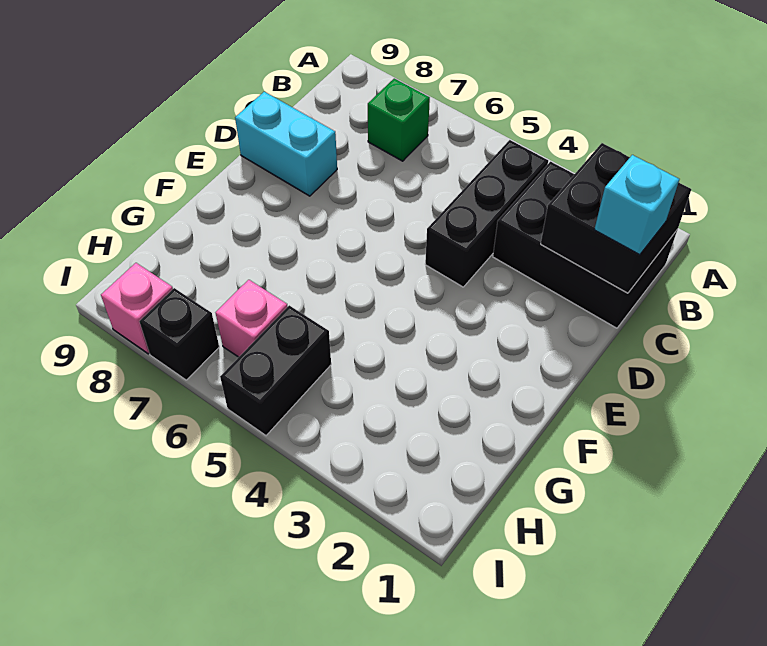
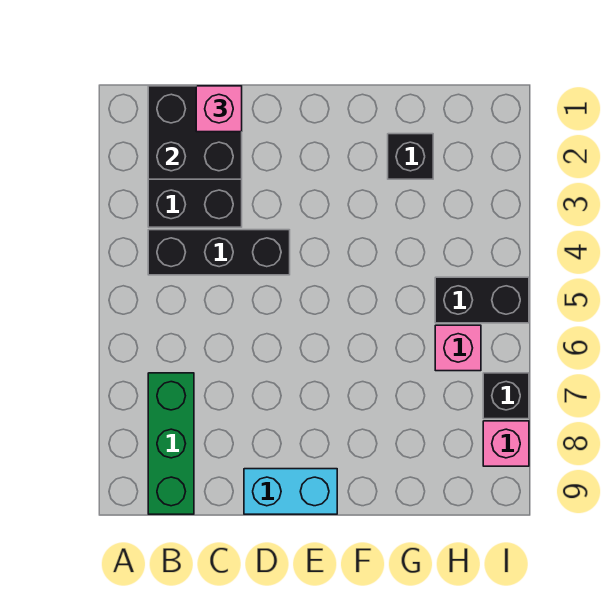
green 1x1 brick [368,79,430,161] -> green 1x3 brick [148,373,194,514]
cyan 1x1 brick [594,155,679,255] -> pink 1x1 brick [196,86,242,132]
cyan 1x2 brick [235,92,337,196] -> cyan 1x2 brick turned to [244,469,337,514]
none -> black 1x1 brick [388,134,433,179]

